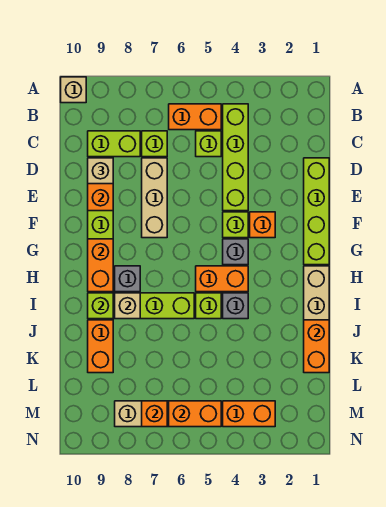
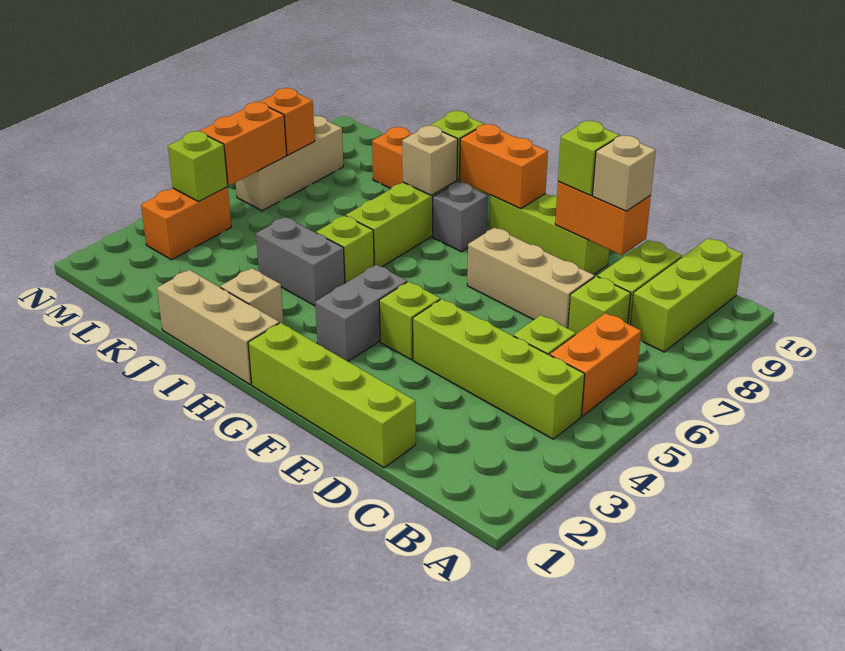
tan 1x1 brick [61,77,86,103] -> tan 1x1 brick moved to [221,268,284,324]
none -> lime 1x3 brick [630,239,743,352]
none -> lime 1x1 brick [558,121,619,196]
orange 1x1 brick [250,212,275,238] -> none
grey 1x1 brick [223,239,248,265] -> grey 1x2 brick [315,265,407,361]
orange 1x2 brick [196,266,248,292] -> none
grey 1x1 brick [223,293,248,319] -> grey 1x2 brick [256,217,345,306]
orange 1x2 brick [304,320,329,373] -> none
none -> lime 1x1 brick [168,131,228,201]

